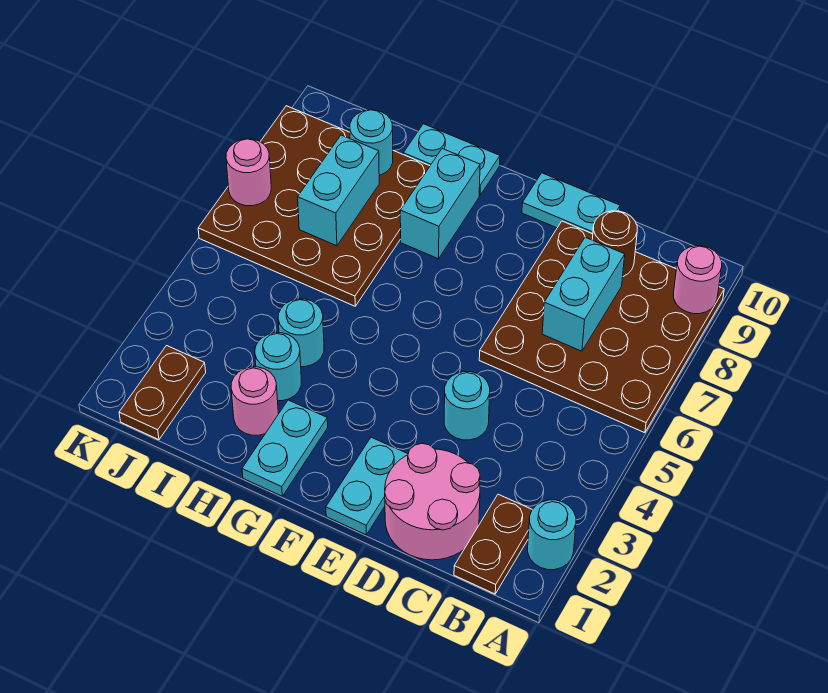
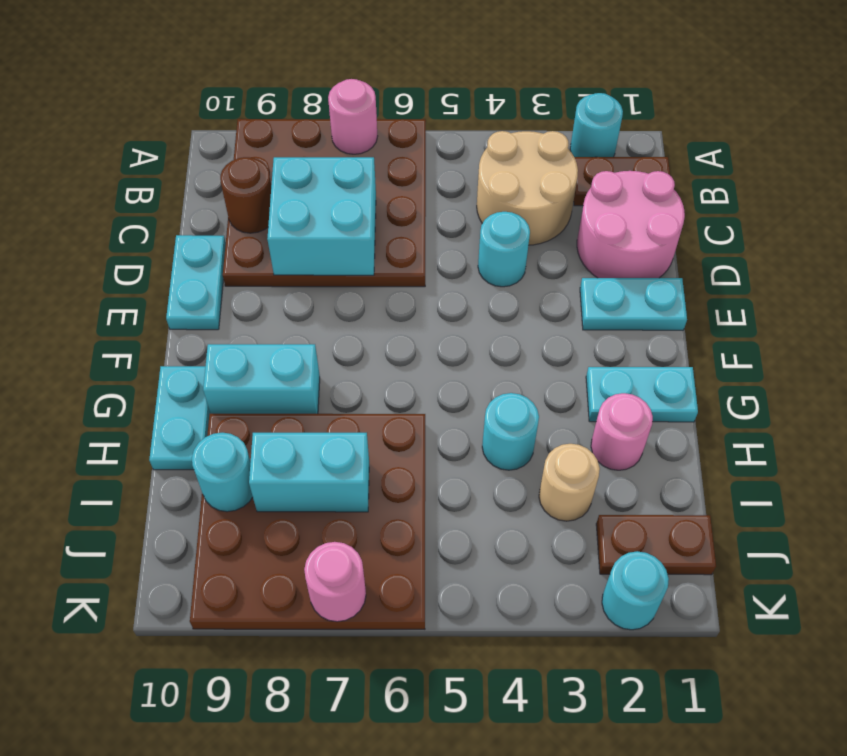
pink 1x1 round brick [674,246,722,314] -> pink 1x1 round brick moved to [328,79,378,154]
none -> tan 2x2 round brick [477,131,578,245]
cyan 1x2 brick [542,237,625,351] -> cyan 2x2 brick [267,157,376,275]
cyan 1x1 round brick [255,333,301,401] -> cyan 1x1 round brick moved to [602,551,669,630]
none -> tan 1x1 round brick [539,444,600,521]

